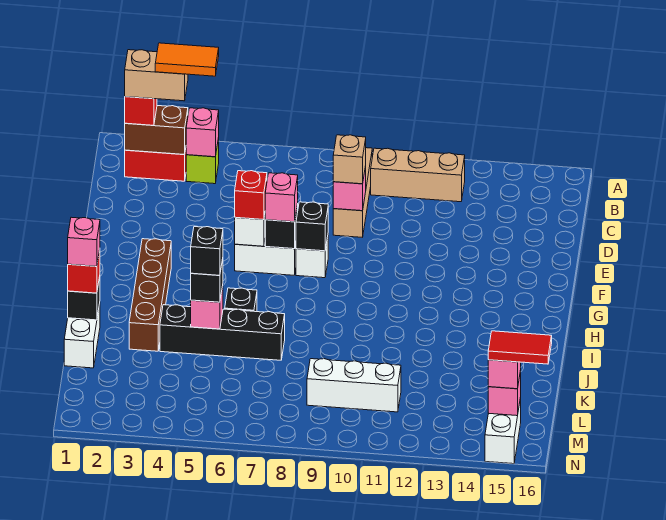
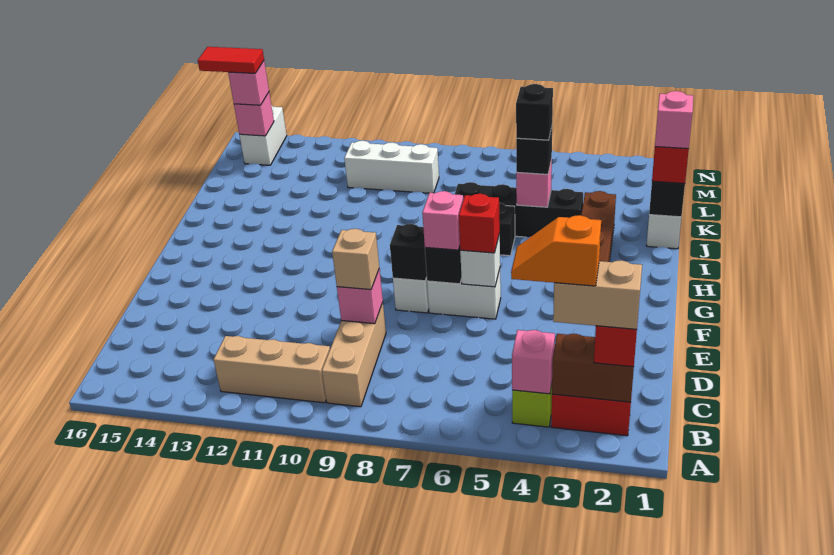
orange 1x2 tile [155,43,219,76] -> orange 1x2 slope [511,215,601,286]

